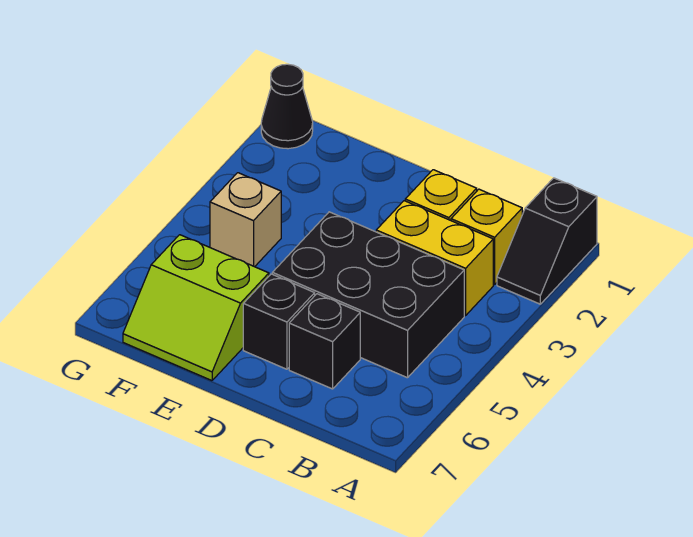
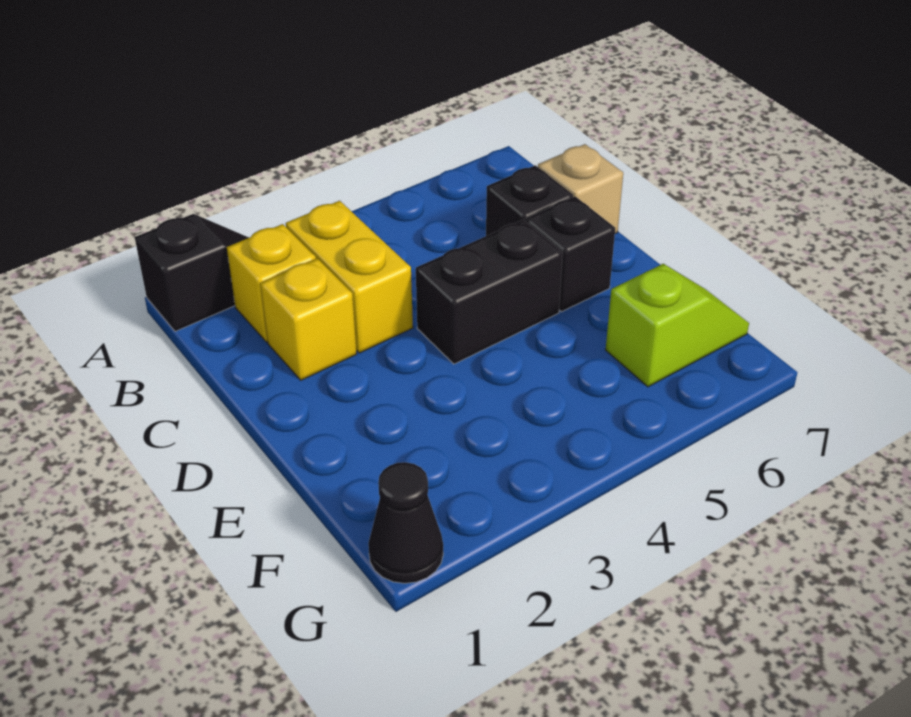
black 2x3 brick [272,212,464,378] -> black 1x2 brick [416,220,563,364]
lime 2x2 slope [123,235,269,381] -> lime 1x2 slope [606,264,749,387]
tan 1x1 brick [210,173,281,267] -> tan 1x1 brick moved to [538,144,623,234]

